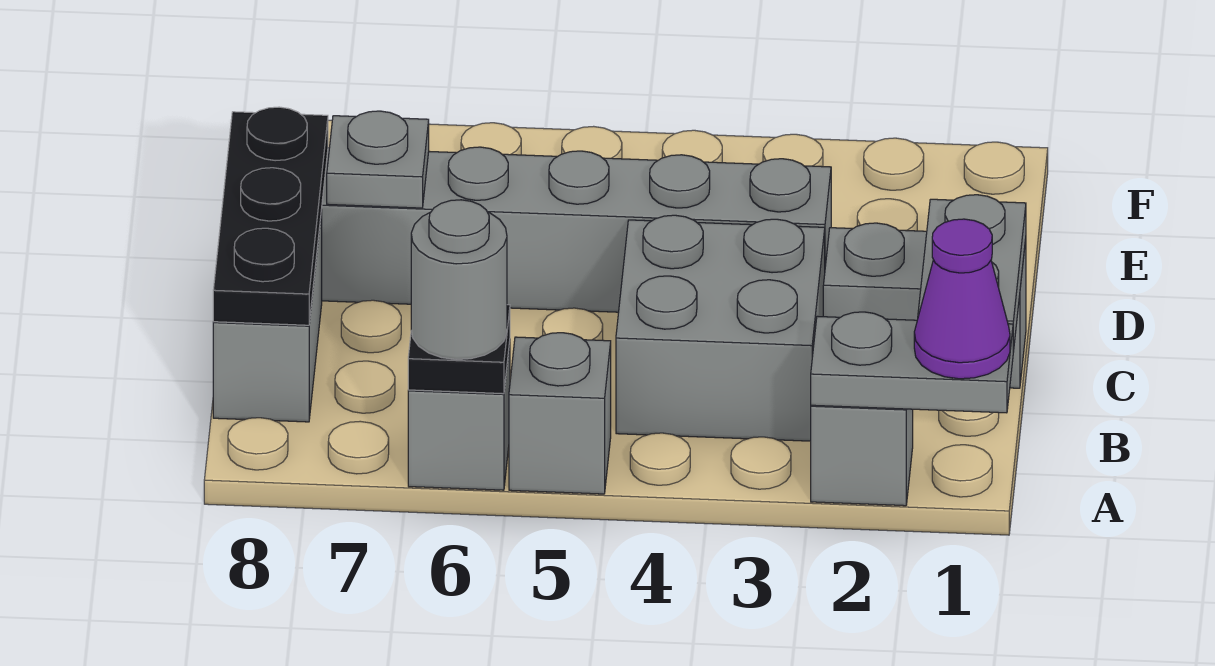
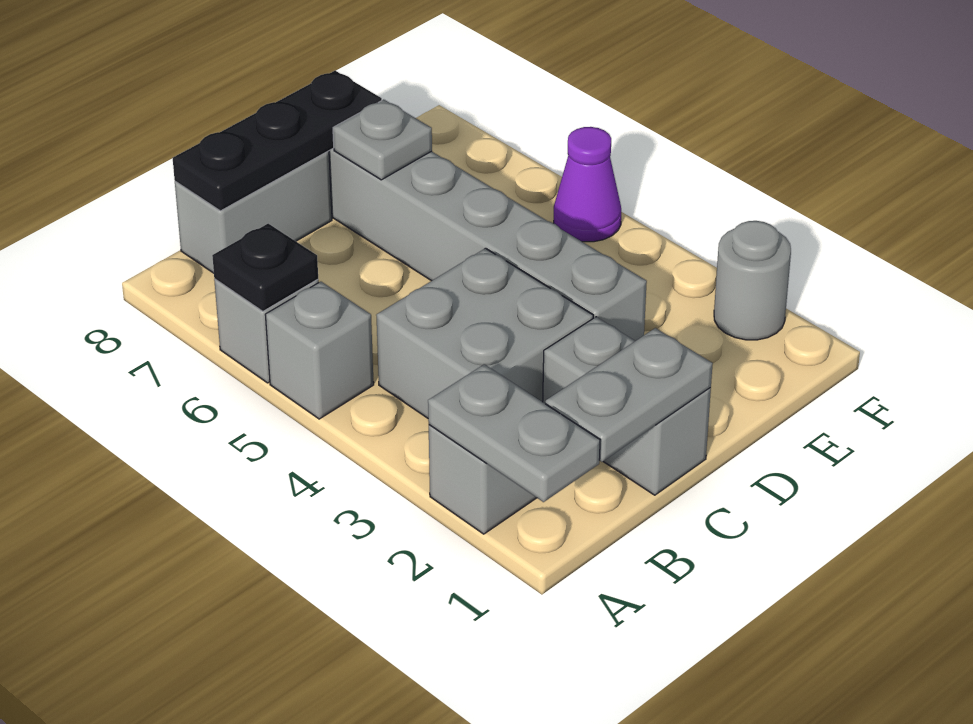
purple 1x1 cone [914,219,1010,379] -> purple 1x1 cone moved to [554,127,621,242]
grey 1x1 round brick [411,200,507,360] -> grey 1x1 round brick moved to [714,221,791,340]

